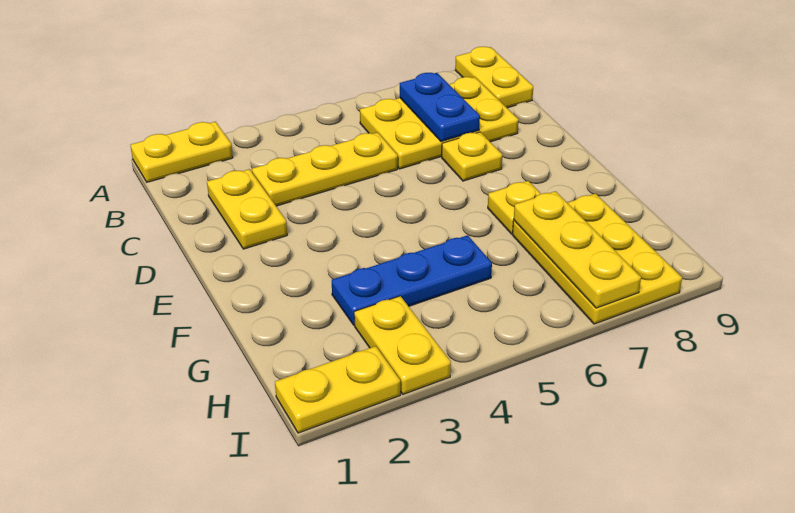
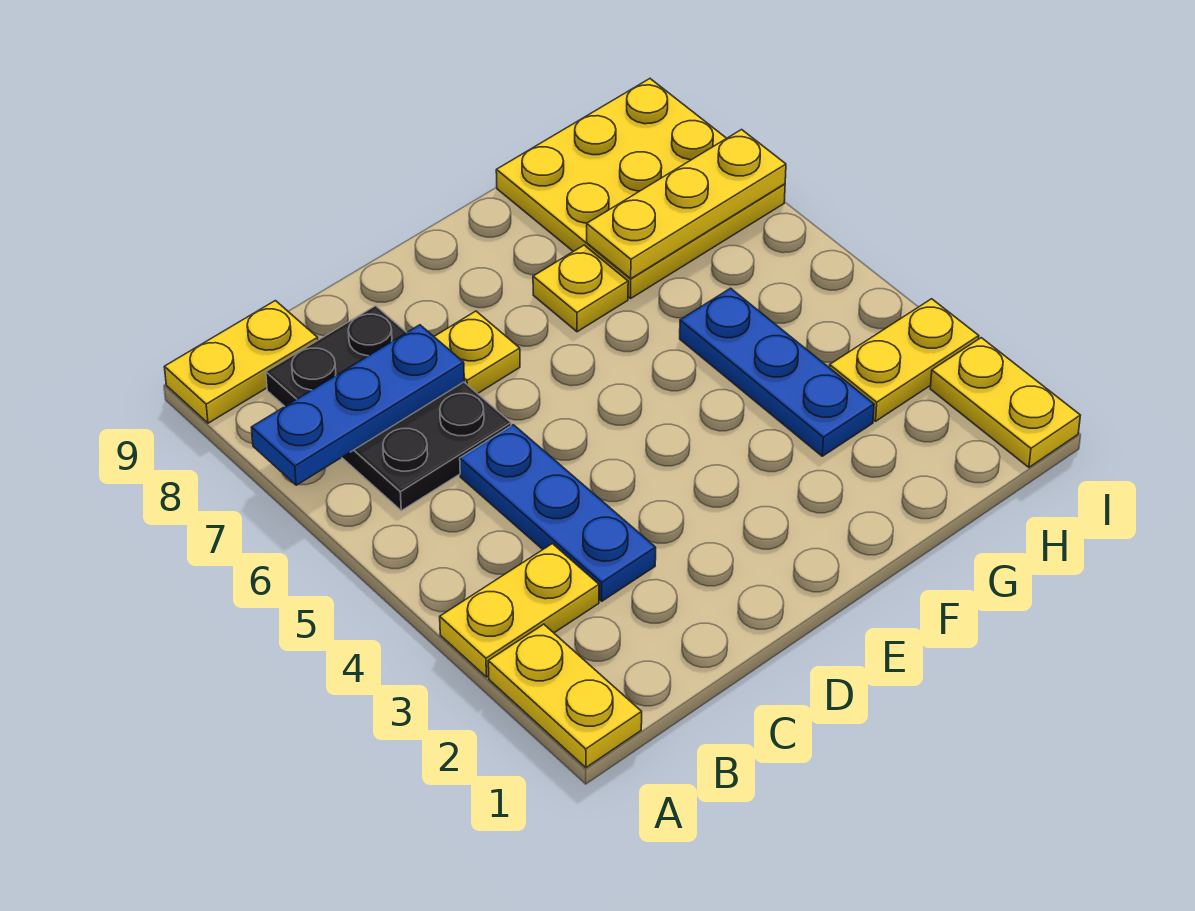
yellow 2x3 plate [360,77,519,169] -> black 2x3 plate [266,306,511,511]
blue 1x2 plate [400,73,480,141] -> blue 1x3 plate [251,325,464,485]
yellow 1x2 plate [207,169,287,249] -> yellow 1x2 plate moved to [440,544,599,677]
yellow 1x3 plate [252,132,398,206] -> blue 1x3 plate [460,425,656,601]
yellow 2x3 plate [513,194,682,324] -> yellow 3x3 plate [496,79,785,298]

